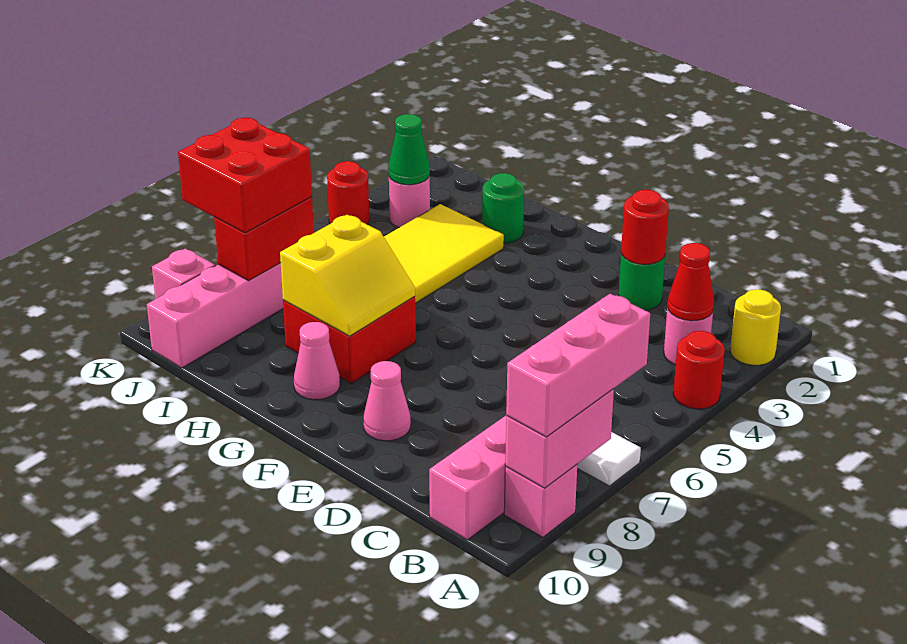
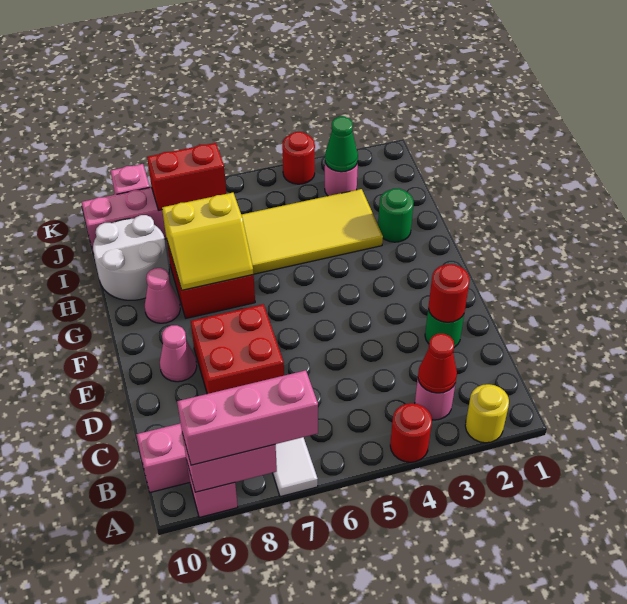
none -> white 2x2 round brick [93,215,169,300]
red 2x2 brick [178,118,312,233] -> red 2x2 brick moved to [191,304,284,394]

